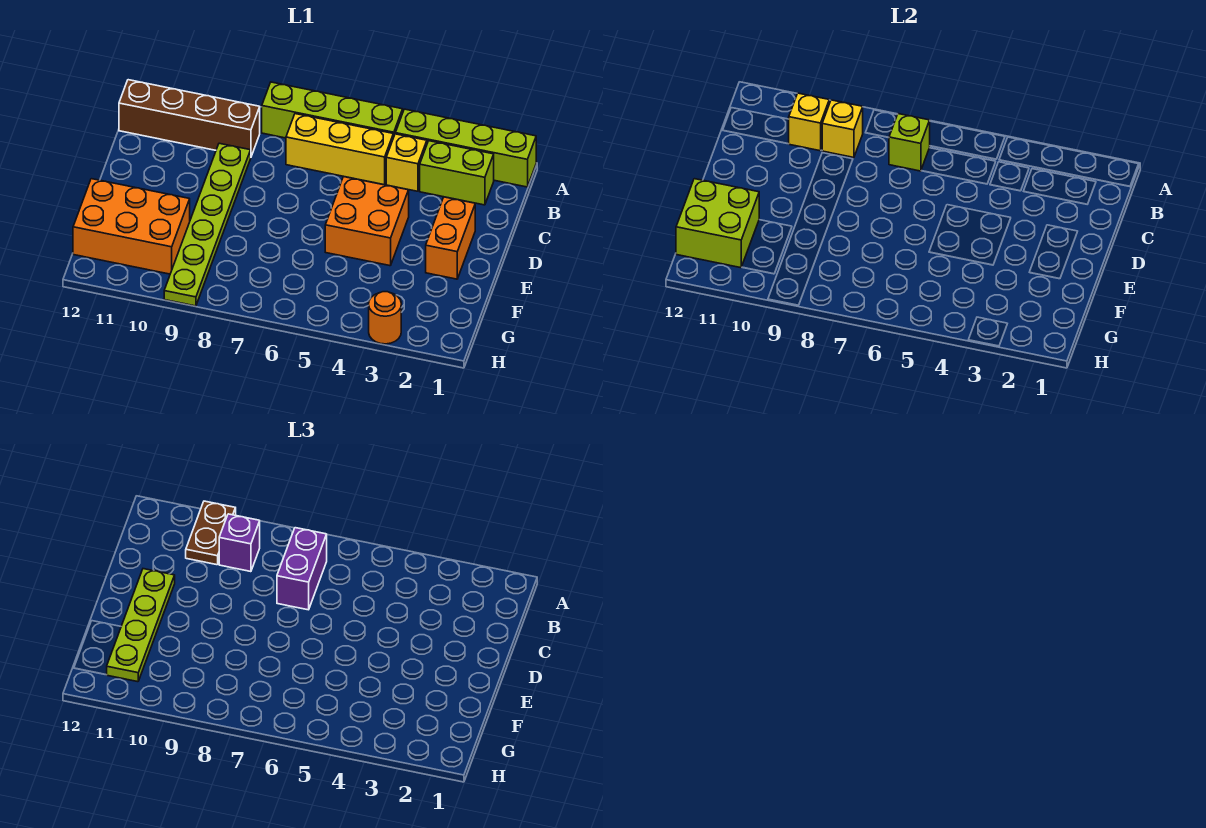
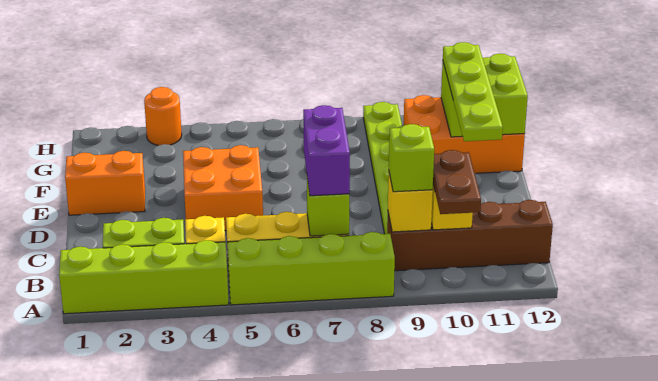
purple 1x1 brick [219,514,260,572] -> lime 1x1 brick [389,124,434,192]
orange 1x2 brick [426,197,475,279] -> orange 1x2 brick turned to [65,151,145,215]

